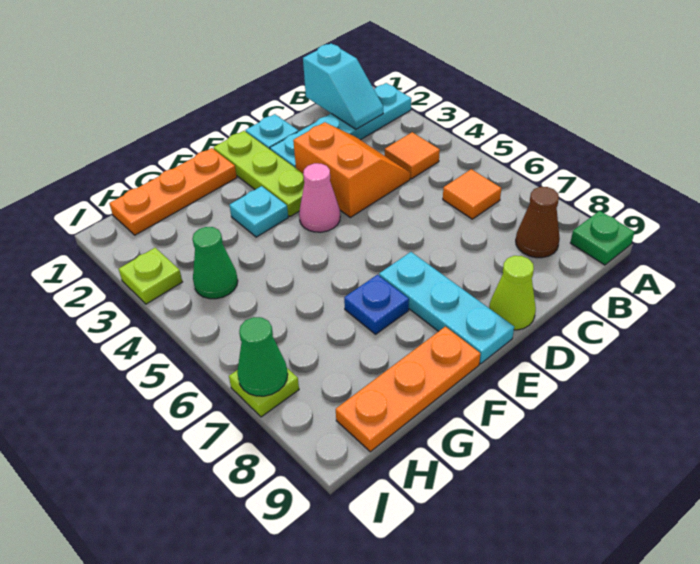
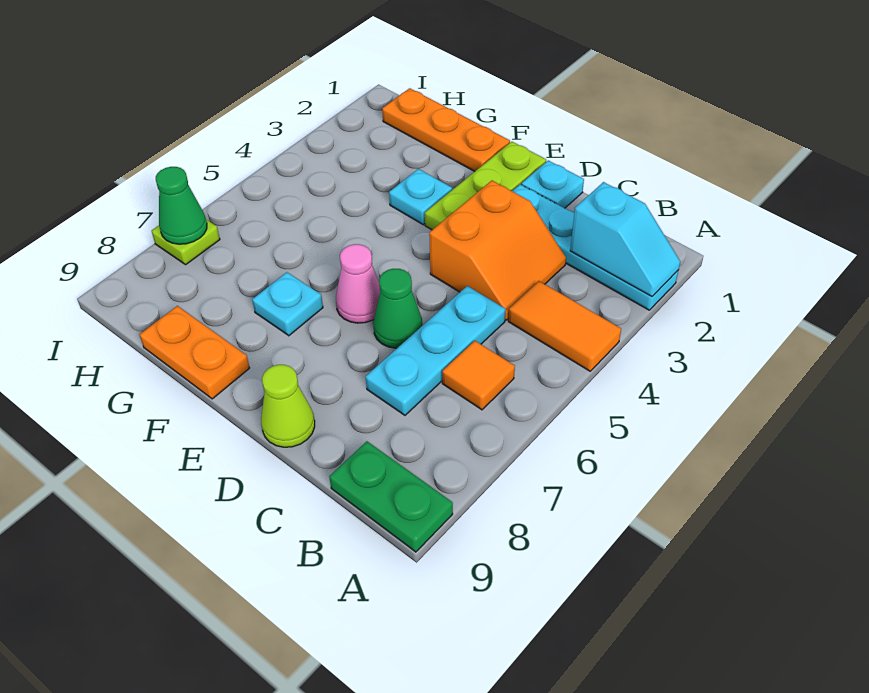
green 1x1 plate [570,211,634,265] -> green 1x2 plate [329,441,453,552]
cyan 1x2 slope [303,43,383,129] -> cyan 1x2 slope turned to [570,182,680,296]
orange 1x1 tile [385,132,440,179] -> orange 1x2 tile [508,281,621,371]
brown 1x1 cone [516,187,560,258] -> none
pink 1x1 cone [299,163,340,232] -> pink 1x1 cone moved to [336,244,380,323]
cyan 1x3 plate [379,252,514,364] -> cyan 1x3 plate moved to [366,286,506,415]
blue 1x1 plate [344,275,409,334] -> cyan 1x1 plate [252,272,323,336]
orange 1x3 plate [336,327,480,452] -> orange 1x2 plate [140,306,249,399]
green 1x1 cone [193,227,238,299] -> green 1x1 cone moved to [373,269,422,348]
lime 1x1 plate [119,248,182,304] -> none

